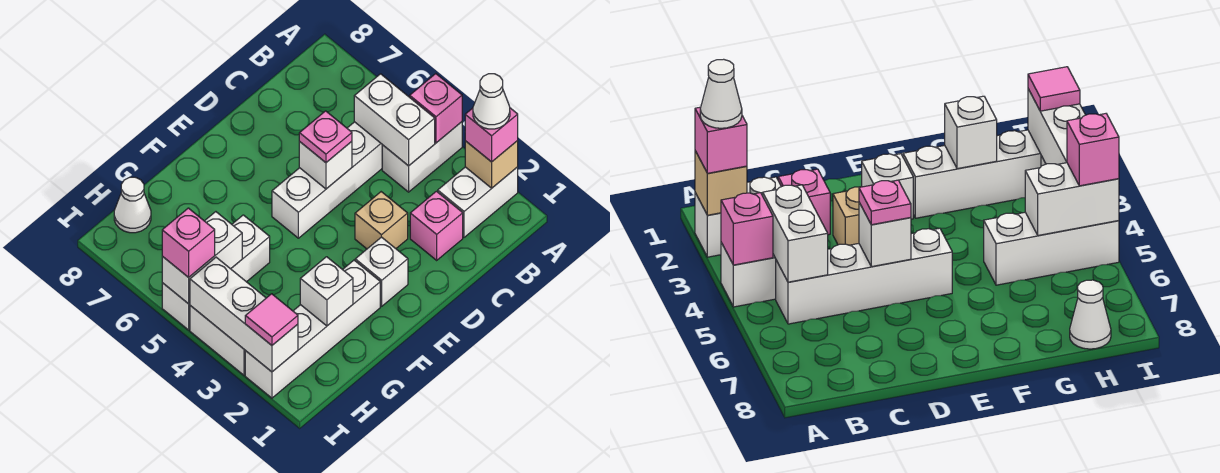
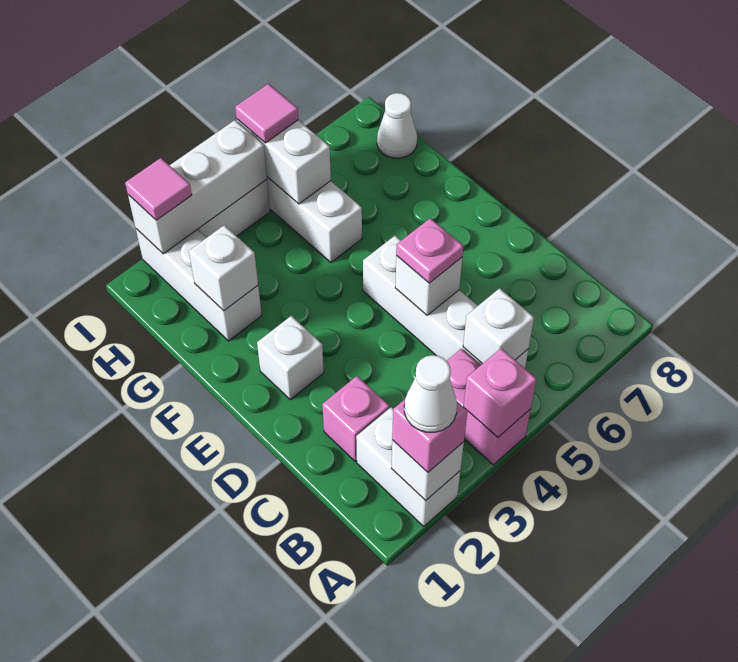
tan 1x1 brick [465,141,518,188] -> white 1x1 brick [391,440,464,501]
white 1x2 brick [382,122,462,192] -> pink 1x2 brick [447,349,531,465]
white 1x2 brick [354,74,435,166] -> white 1x1 brick [463,288,534,364]
tan 1x1 brick [355,192,408,249] -> none
white 1x4 brick [245,260,380,398] -> white 1x3 brick [136,229,262,341]
pink 1x1 brick [162,208,215,277] -> pink 1x1 tile [235,84,298,143]

